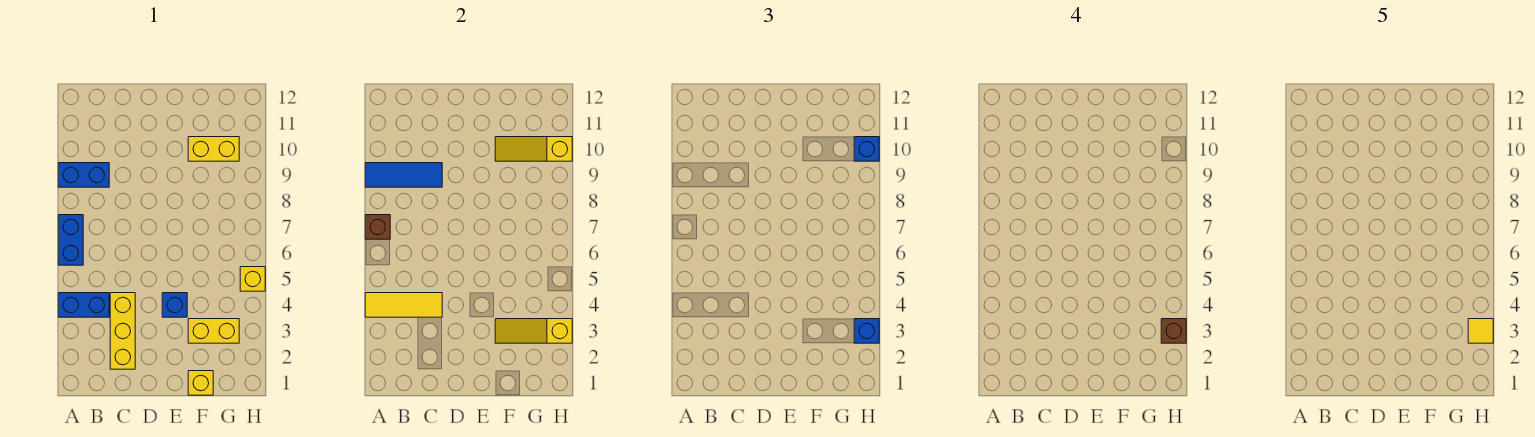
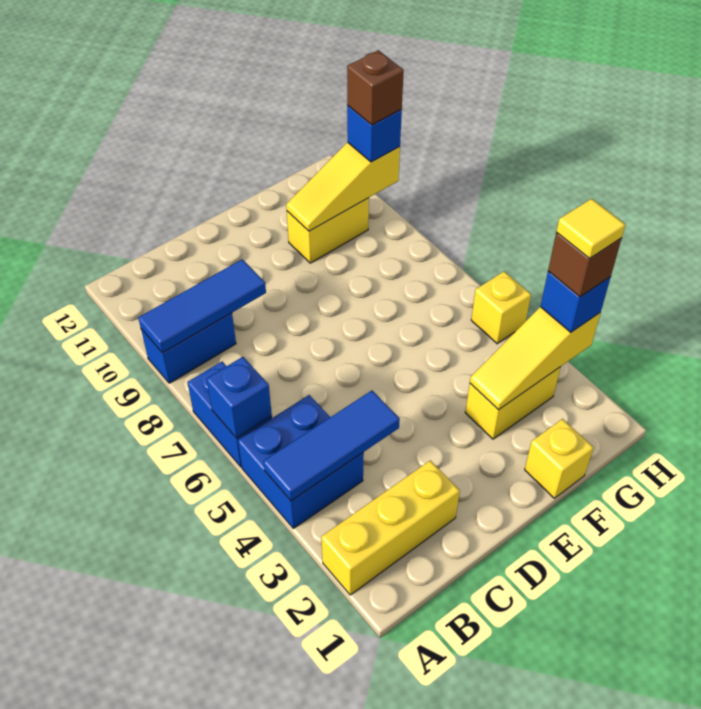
blue 1x2 brick [58,293,109,317] -> blue 2x2 brick [238,395,364,528]
yellow 1x3 tile [365,293,442,317] -> blue 1x3 tile [263,391,400,501]
brown 1x1 brick [365,215,390,239] -> brown 1x1 brick moved to [347,50,404,125]
yellow 1x3 brick [110,293,135,369] -> yellow 1x3 brick turned to [321,461,460,595]
blue 1x1 brick [162,293,187,317] -> blue 1x1 brick moved to [207,357,272,438]

